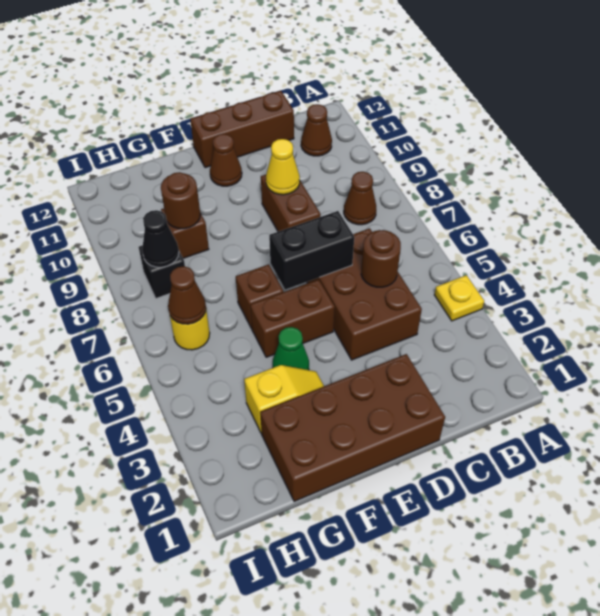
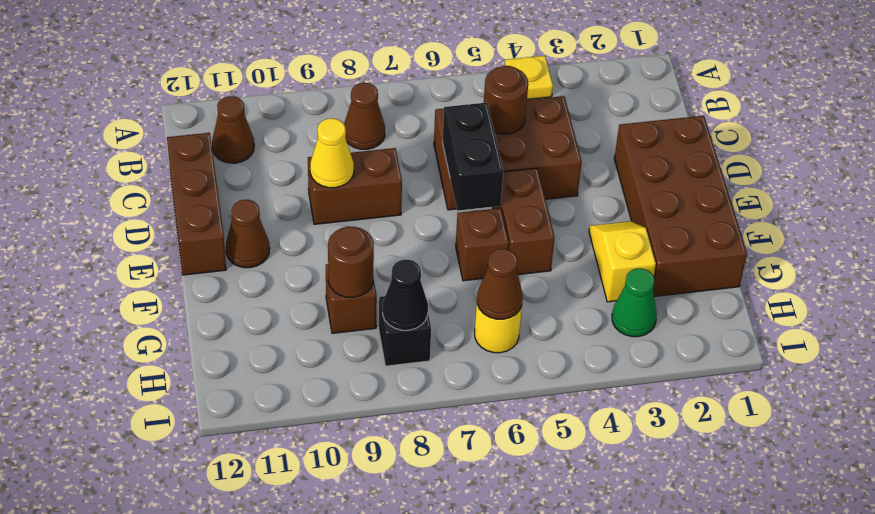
green 1x1 cone [273,327,309,370] -> green 1x1 cone moved to [612,268,657,337]

